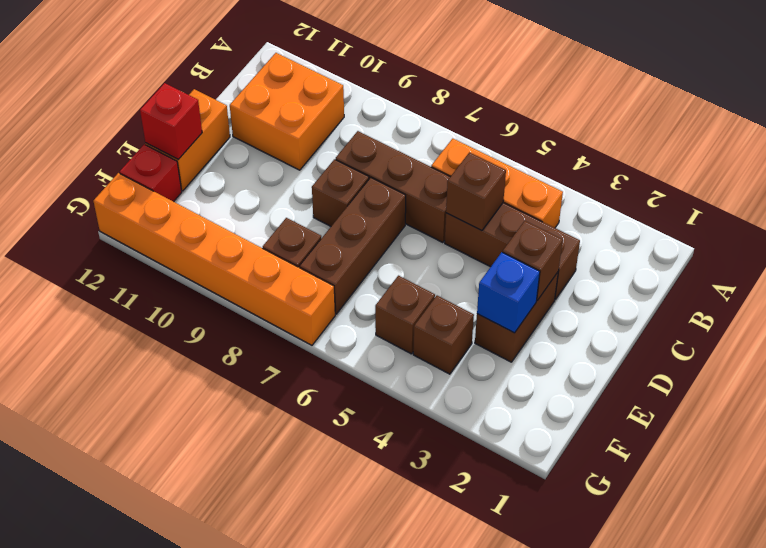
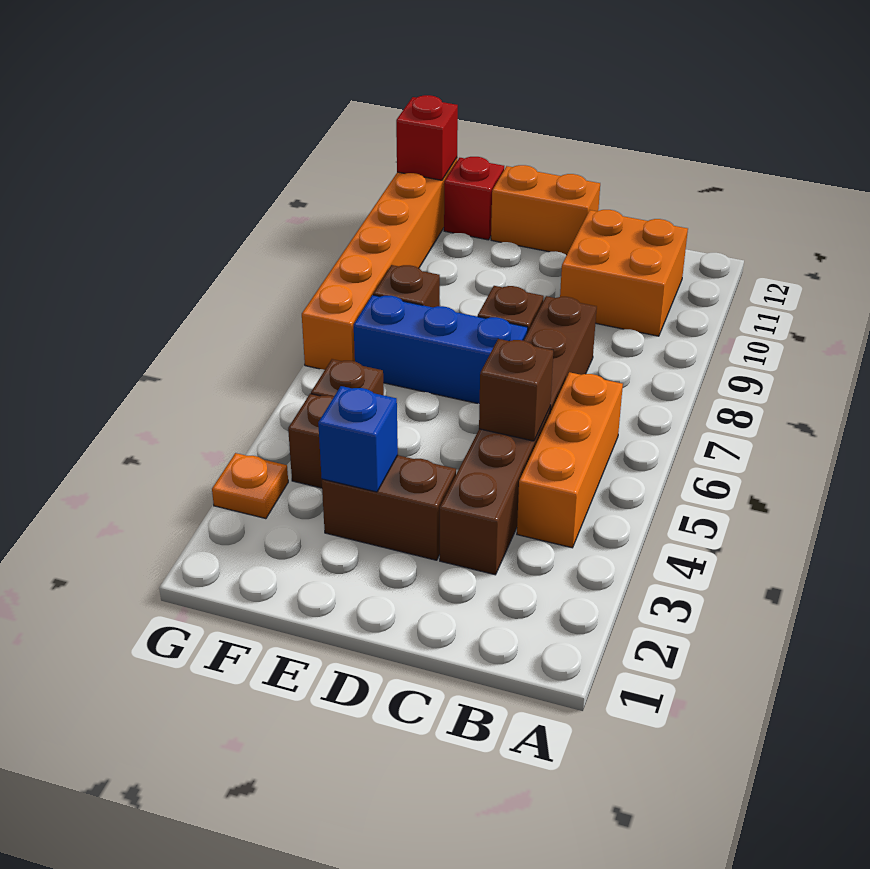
brown 1x1 brick [503,221,563,300] -> none
brown 1x3 brick [300,178,406,314] -> blue 1x3 brick [354,295,528,404]
red 1x1 brick [140,83,202,159] -> red 1x1 brick moved to [396,95,458,180]
none -> orange 1x1 plate [212,453,288,519]

